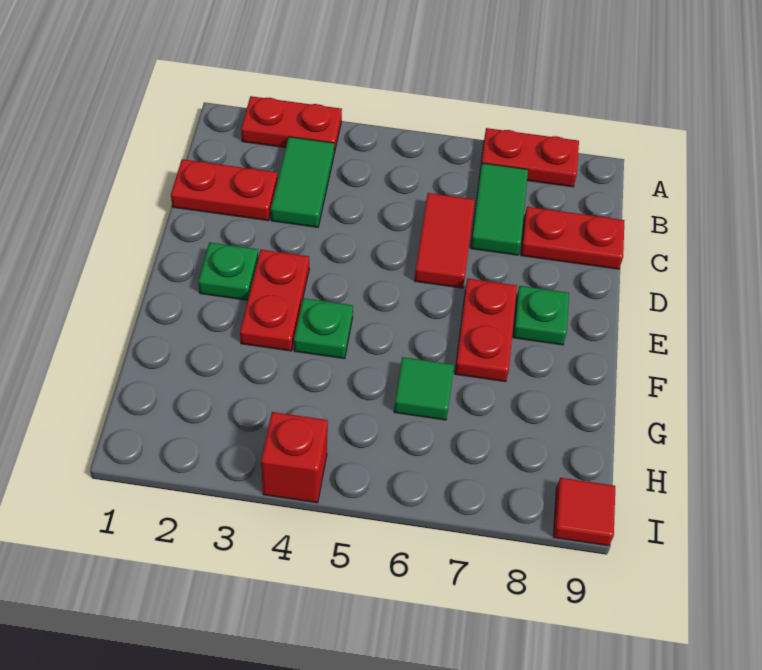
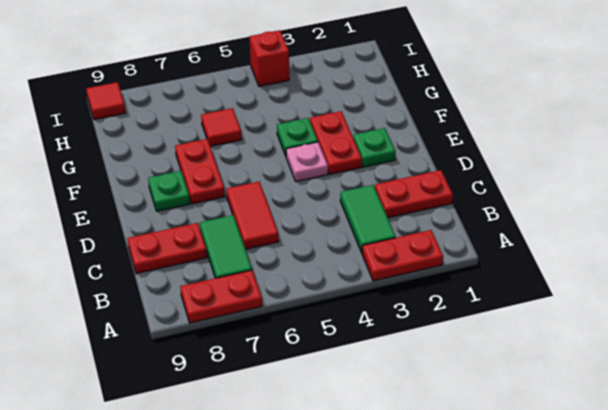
none -> pink 1x1 plate [286,142,328,182]
green 1x1 tile [394,357,454,420] -> red 1x1 tile [201,108,242,146]

